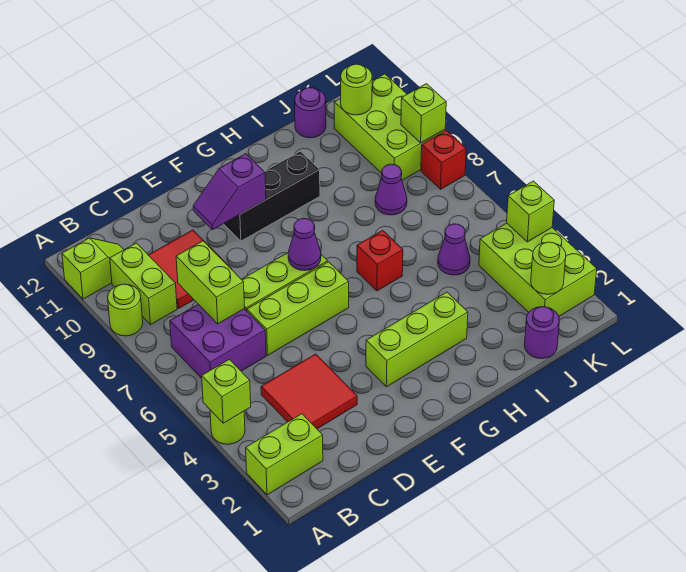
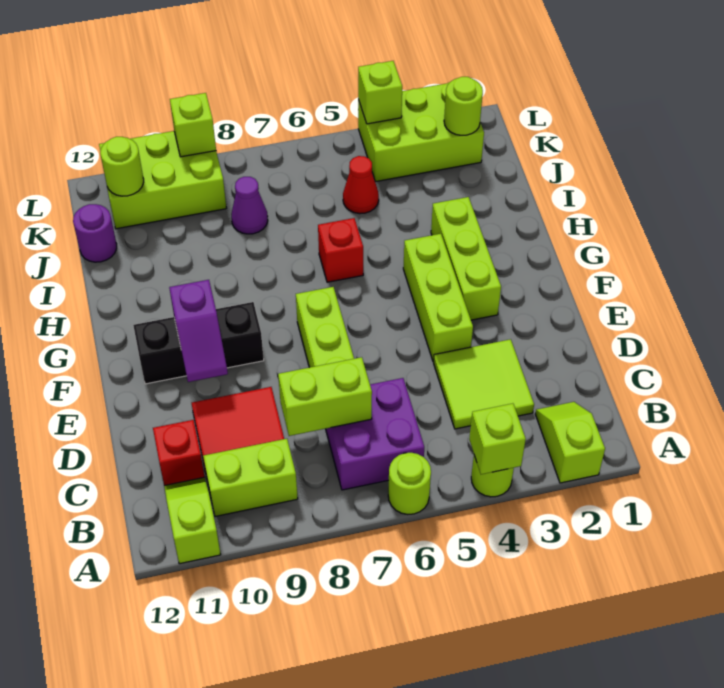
lime 1x2 brick [246,414,323,495] -> lime 1x2 slope [535,402,605,483]
lime 1x1 round brick [108,284,143,336] -> lime 1x1 round brick moved to [388,453,431,514]
red 2x2 tile [261,354,357,429] -> lime 2x2 tile [434,339,534,429]
lime 1x3 brick [247,262,349,356] -> lime 1x3 brick moved to [403,234,473,362]
purple 1x1 cone [288,218,321,271] -> none
black 1x3 brick [224,151,320,241] -> black 1x3 brick turned to [133,302,264,384]
purple 1x1 round brick [525,307,559,359] -> none
purple 1x1 cone [438,224,470,275] -> red 1x1 cone [343,156,379,214]
red 1x1 brick [421,130,466,189] -> red 1x1 brick moved to [153,420,205,486]

